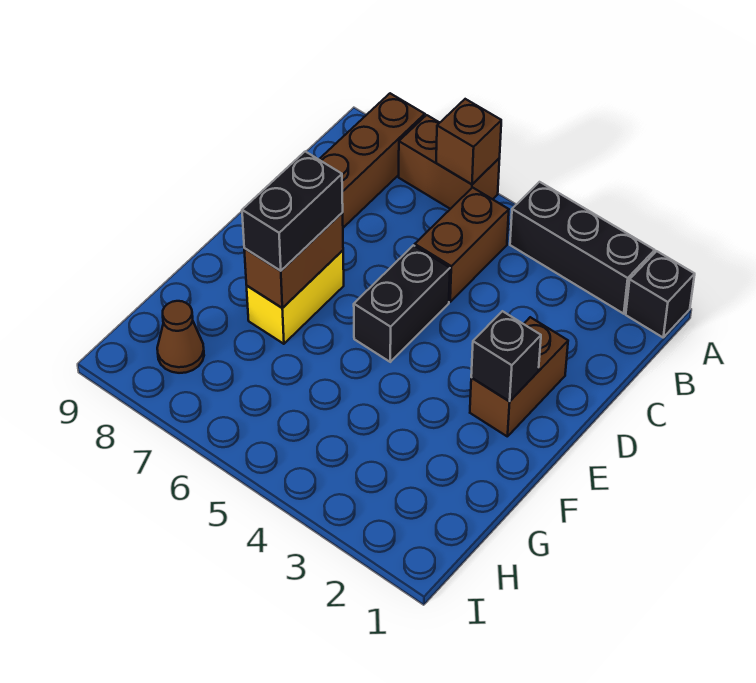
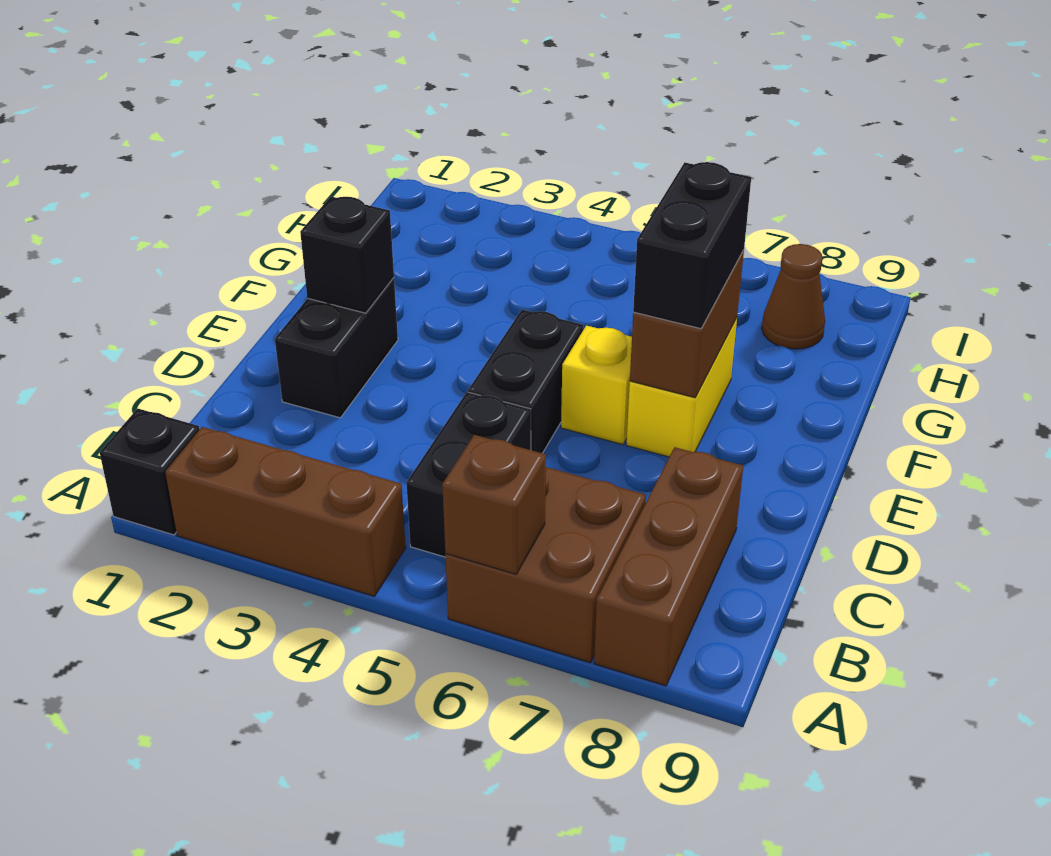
black 1x3 brick [510,182,655,314] -> brown 1x3 brick [165,427,406,596]
brown 1x2 brick [399,115,500,209] -> brown 2x2 brick [445,467,646,663]
brown 1x2 brick [415,188,509,302] -> black 1x2 brick [406,392,531,557]
brown 1x2 brick [470,317,568,436] -> black 1x2 brick [275,278,398,418]
none -> yellow 1x1 brick [561,326,632,444]

